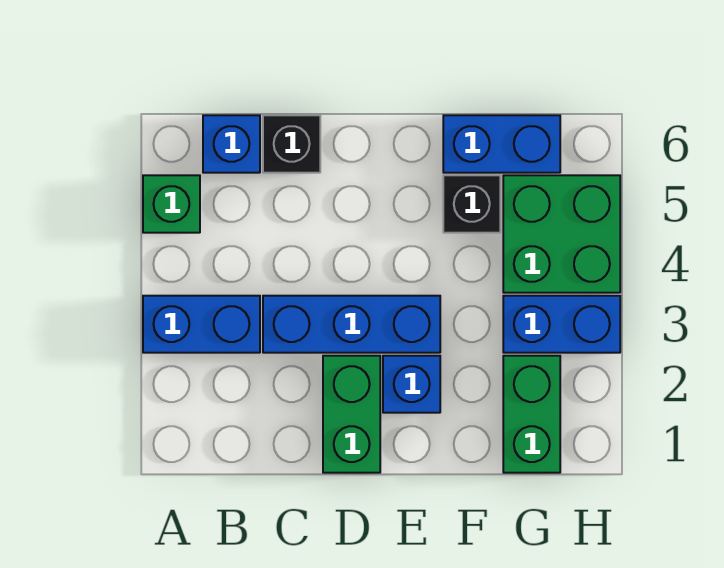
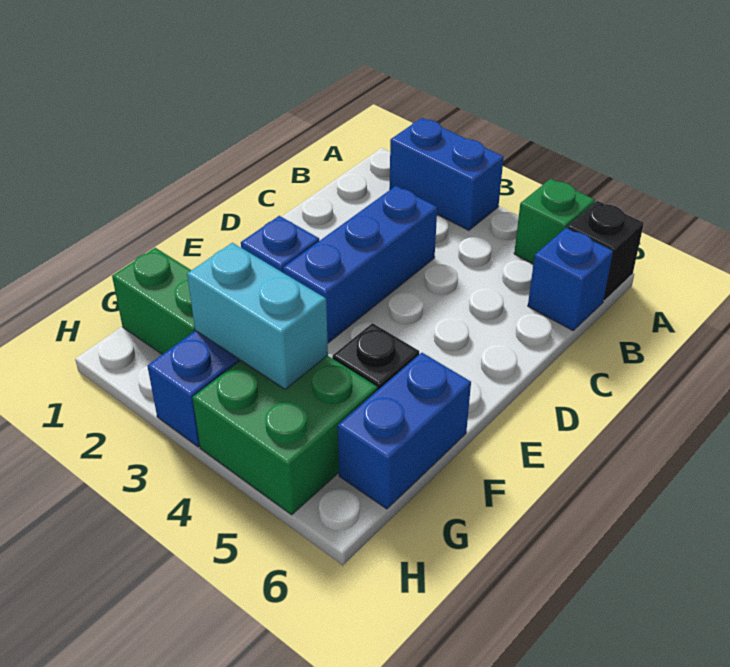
blue 1x2 brick [143,296,260,353] -> blue 1x2 brick turned to [390,118,504,230]
black 1x1 brick [263,115,320,173] -> black 1x1 brick moved to [567,201,644,301]
green 1x2 brick [323,356,380,473] -> none
none -> cyan 1x2 brick [187,243,328,389]

